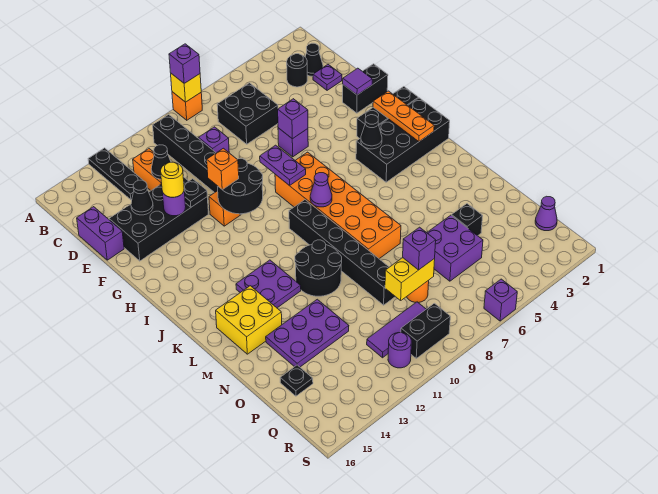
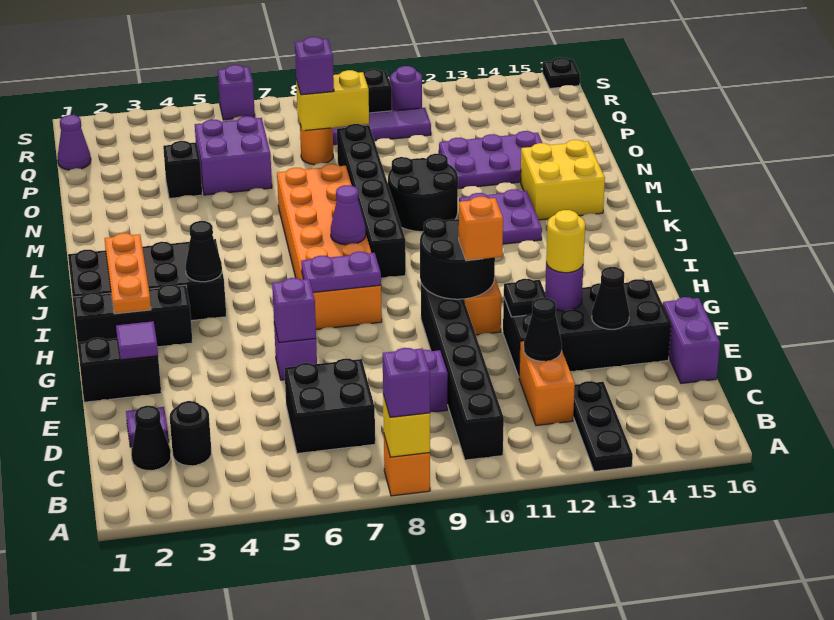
purple 1x2 plate [260,145,306,186] -> purple 1x2 plate turned to [301,252,381,292]
black 1x1 plate [280,365,313,396] -> black 1x1 plate moved to [543,57,580,88]

